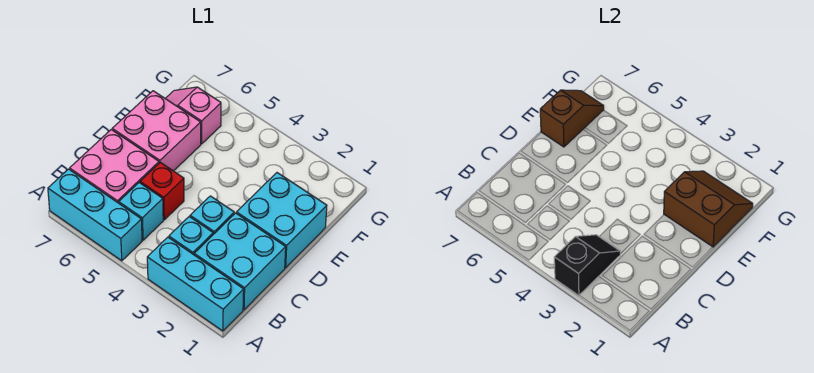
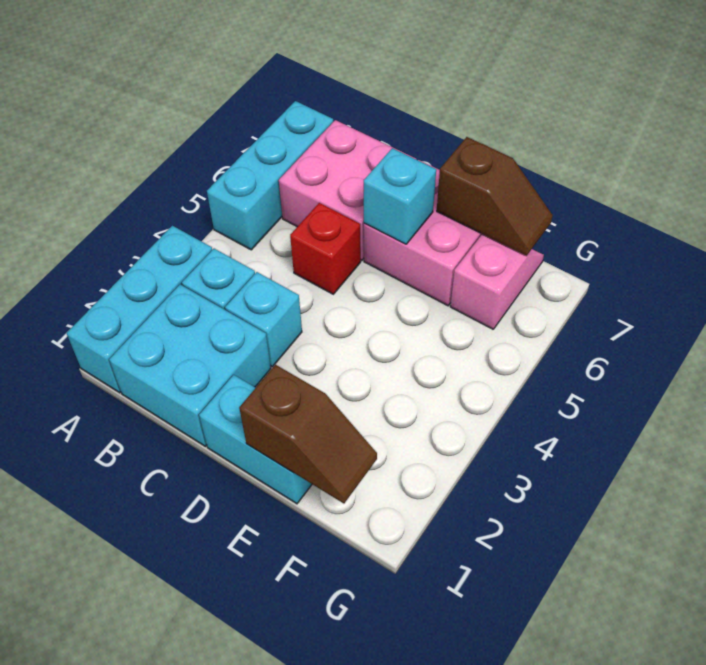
black 1x2 slope [554,235,620,296] -> none
cyan 1x1 brick [119,183,163,240] -> cyan 1x1 brick moved to [364,148,436,244]
cyan 2x2 brick [237,173,327,268] -> cyan 1x2 brick [199,375,312,504]
brown 2x2 slope [664,171,753,247] -> brown 1x2 slope [239,365,377,503]

